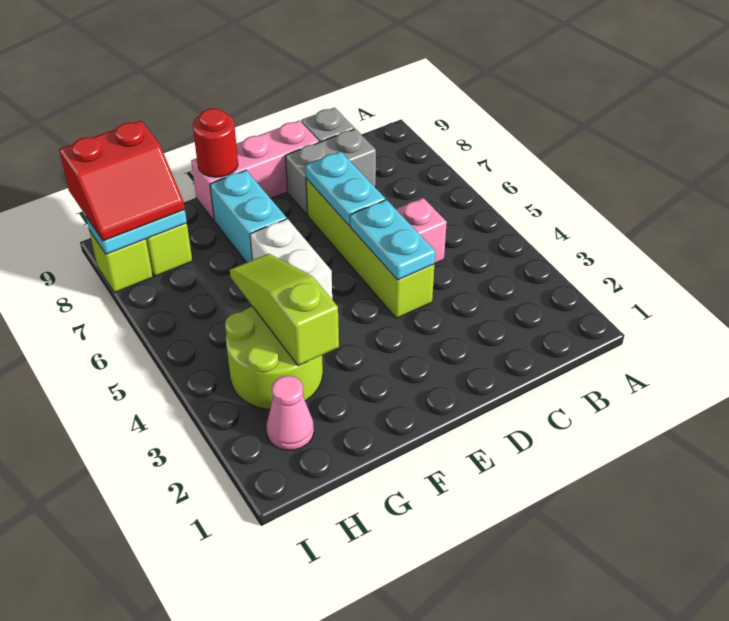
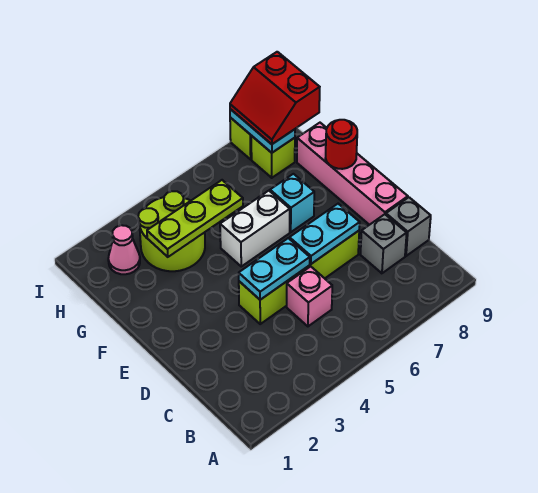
grey 1x2 brick [285,129,376,215] -> grey 1x1 brick [360,214,407,273]
pink 1x3 brick [191,121,319,220] -> pink 1x4 brick [297,123,408,225]
cyan 1x2 brick [210,170,287,263] -> cyan 1x1 brick [270,174,314,232]
lime 1x3 slope [230,254,339,366] -> lime 1x3 plate [147,180,243,257]

